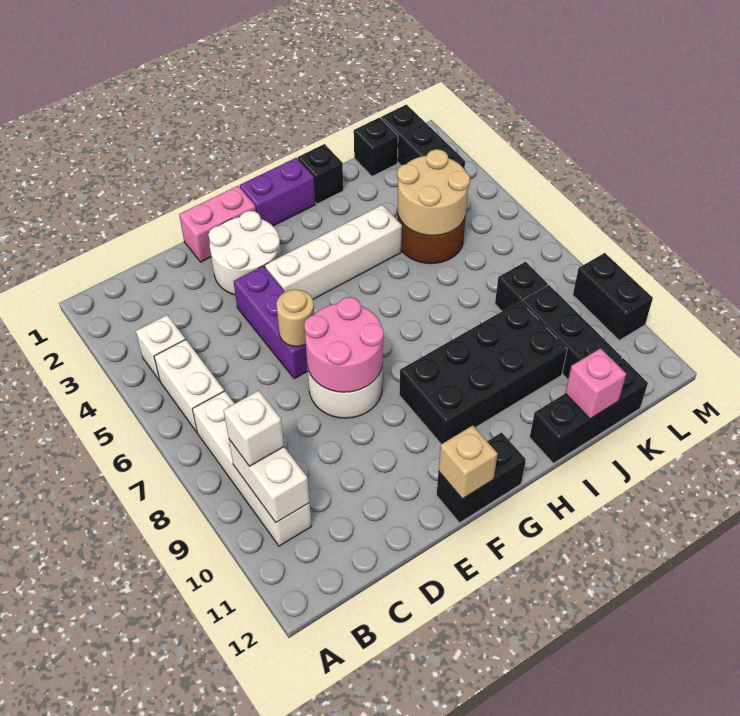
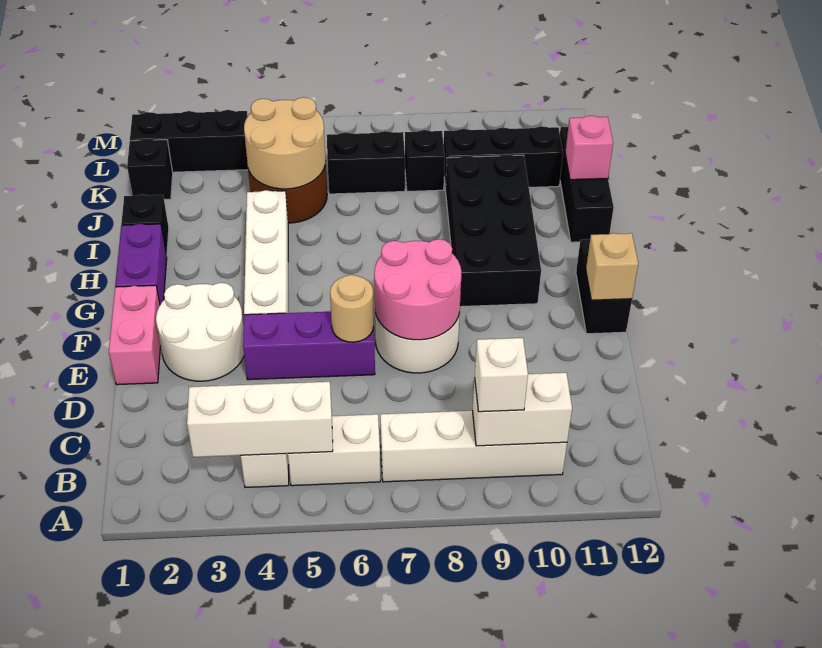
none -> white 1x3 brick [187,382,333,457]
black 1x2 brick [573,253,653,340] -> black 1x2 brick moved to [327,131,405,194]

